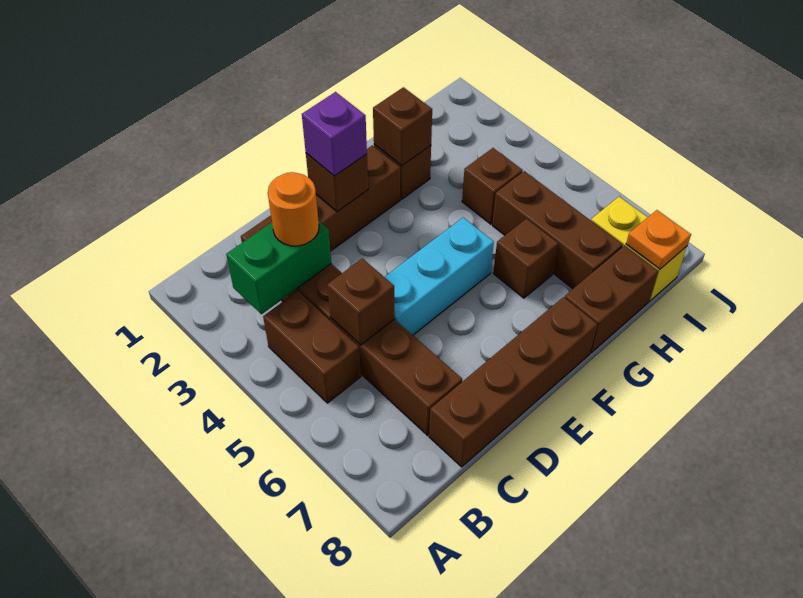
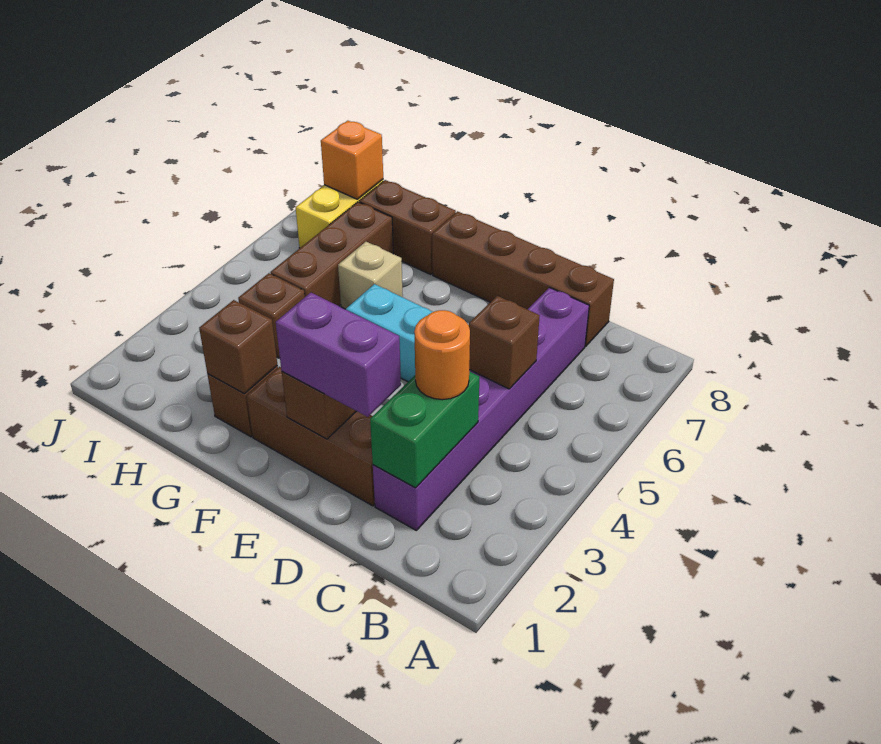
green 1x2 brick [226,221,331,314] -> green 1x2 brick turned to [370,371,479,488]
brown 1x2 brick [263,291,361,403] -> none
brown 1x6 brick [241,216,462,435] -> purple 1x6 brick [373,288,589,530]
purple 1x1 brick [302,92,367,176] -> purple 1x2 brick [276,293,401,417]
brown 1x1 brick [493,219,558,298] -> tan 1x1 brick [338,242,403,309]
orange 1x1 plate [626,210,691,269] -> orange 1x1 brick [321,121,383,199]

